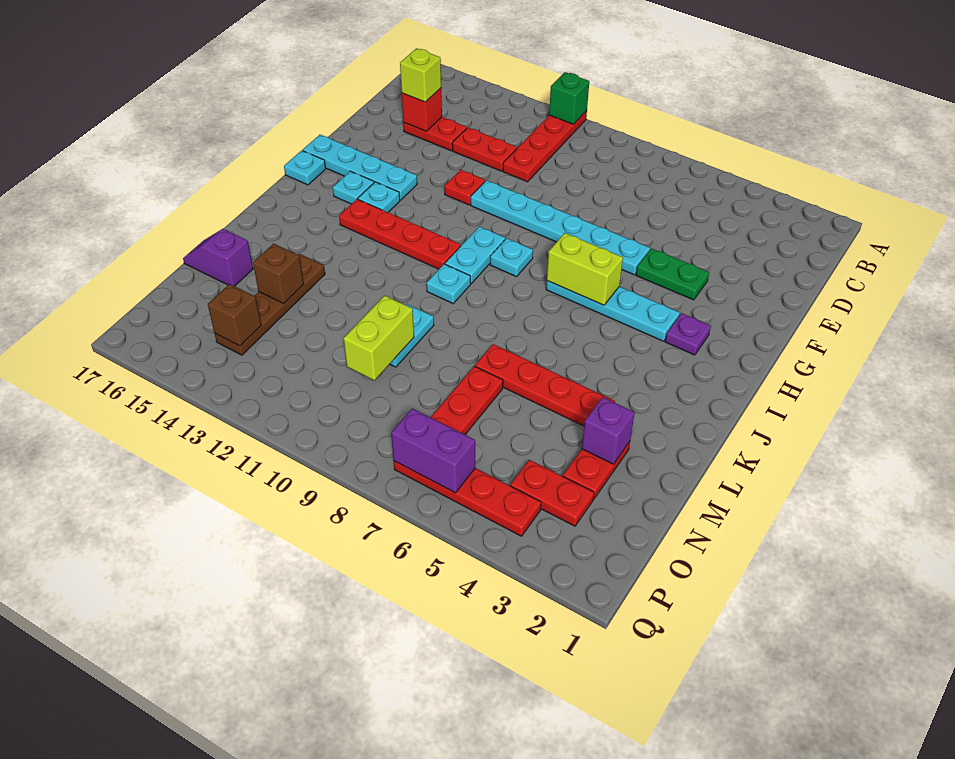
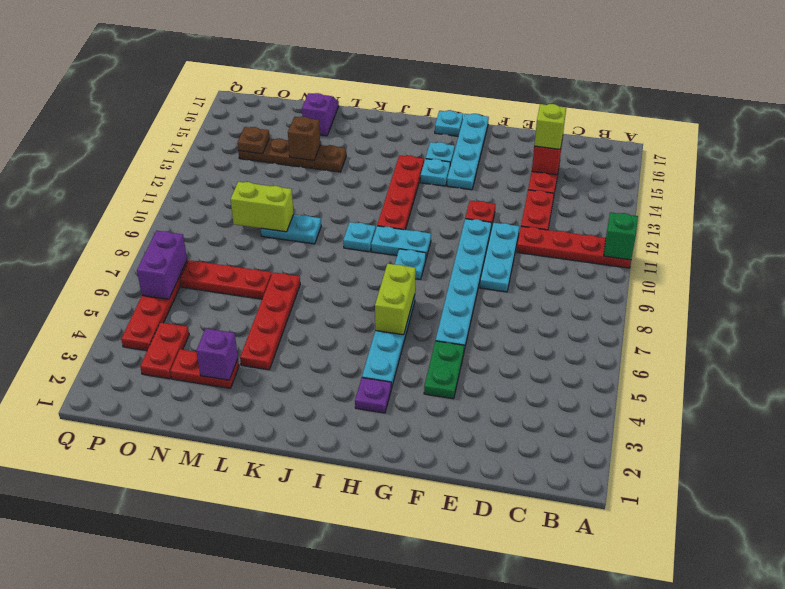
none -> cyan 1x3 plate [480,223,519,292]
brown 1x1 brick [208,284,261,346] -> brown 1x1 plate [237,127,269,154]

